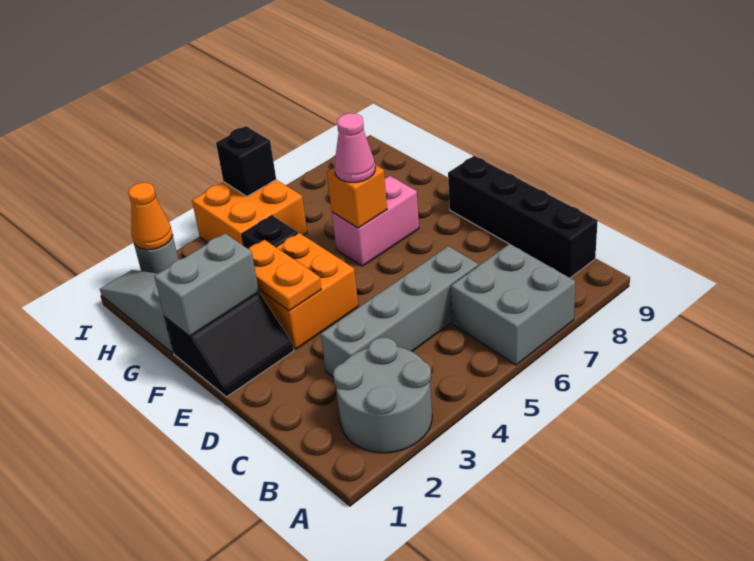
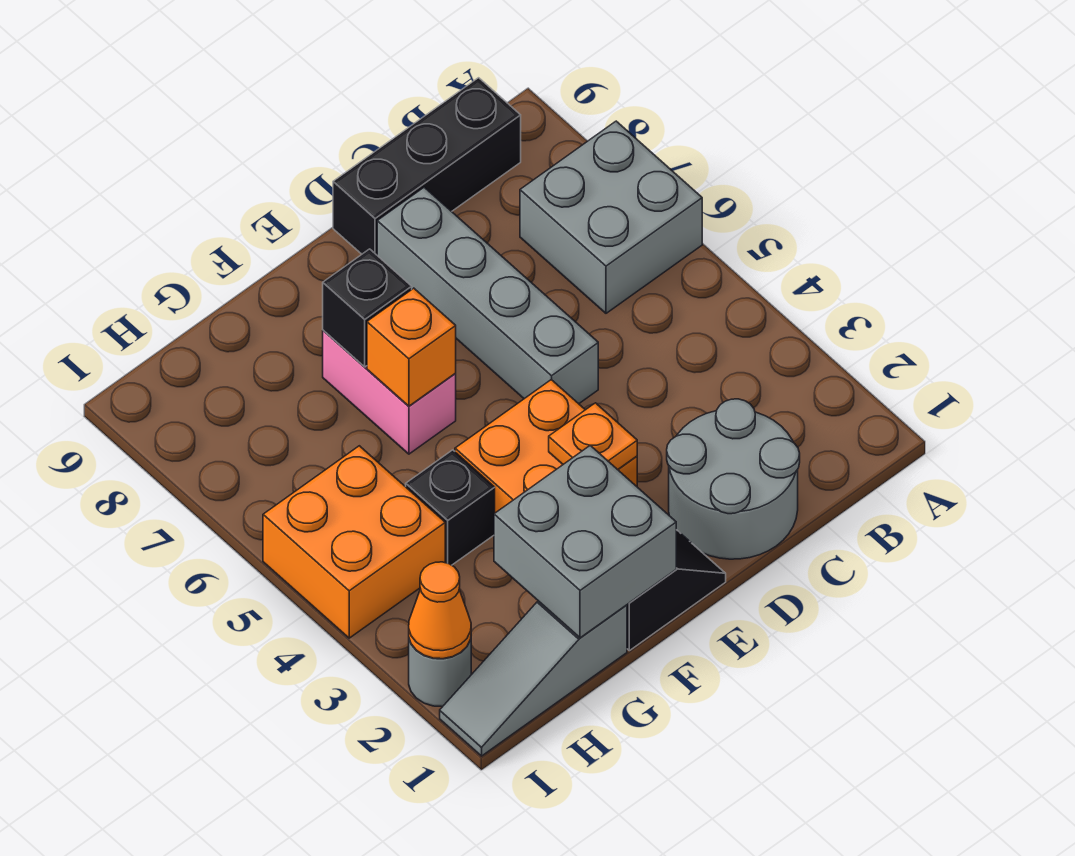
grey 2x2 round brick [333,338,432,453] -> grey 2x2 round brick moved to [667,399,800,559]
black 1x4 brick [448,156,598,278] -> black 1x3 brick [333,78,521,255]
grey 1x4 brick [321,246,478,378] -> grey 1x4 brick moved to [377,187,598,404]
orange 1x2 plate [249,240,321,311] -> orange 1x1 plate [549,403,637,470]
grey 1x2 brick [154,233,259,336] -> grey 2x2 brick [494,445,676,638]
pink 1x1 cone [334,113,375,182] -> none
black 1x1 brick [216,126,276,196] -> black 1x1 brick moved to [323,249,412,367]

